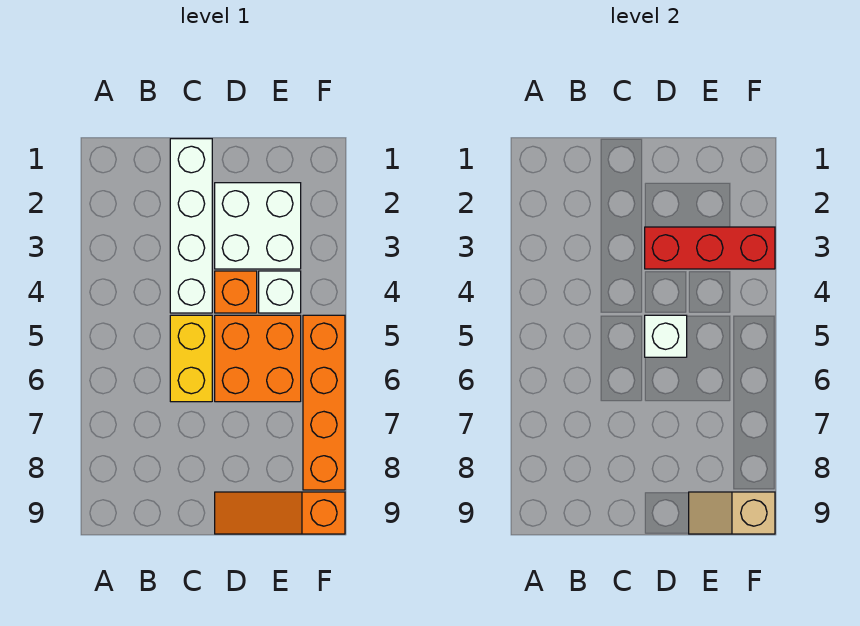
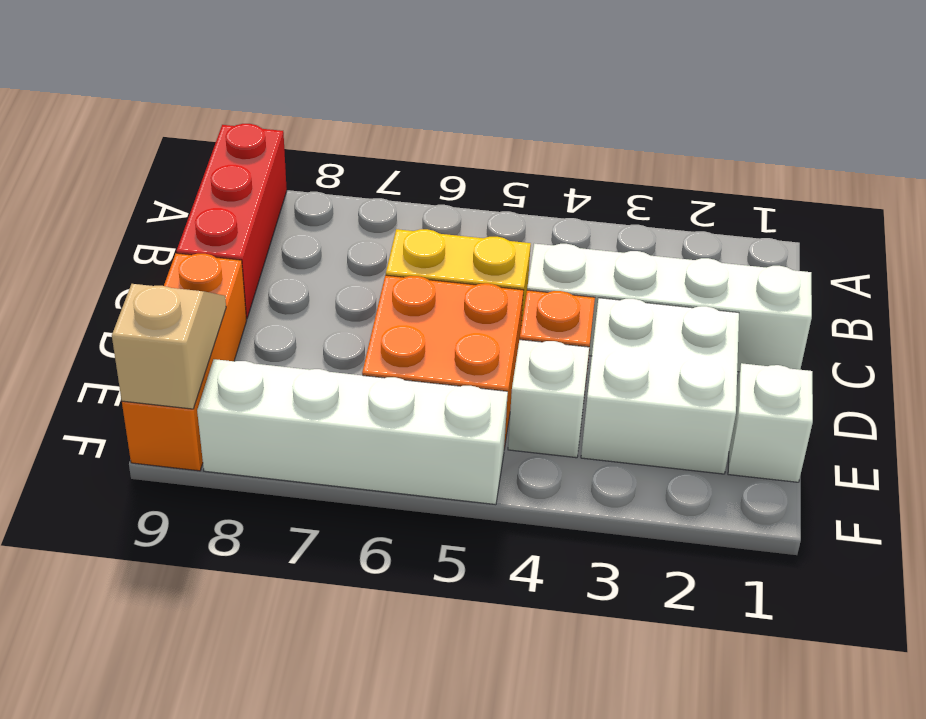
red 1x3 brick [645,227,775,269] -> red 1x3 brick moved to [176,124,287,319]
white 1x1 brick [645,315,687,357] -> white 1x1 brick moved to [728,363,813,482]
orange 1x3 slope [215,492,345,534] -> orange 1x3 brick [122,253,247,471]
orange 1x4 brick [303,315,345,490] -> white 1x4 brick [197,359,508,505]

